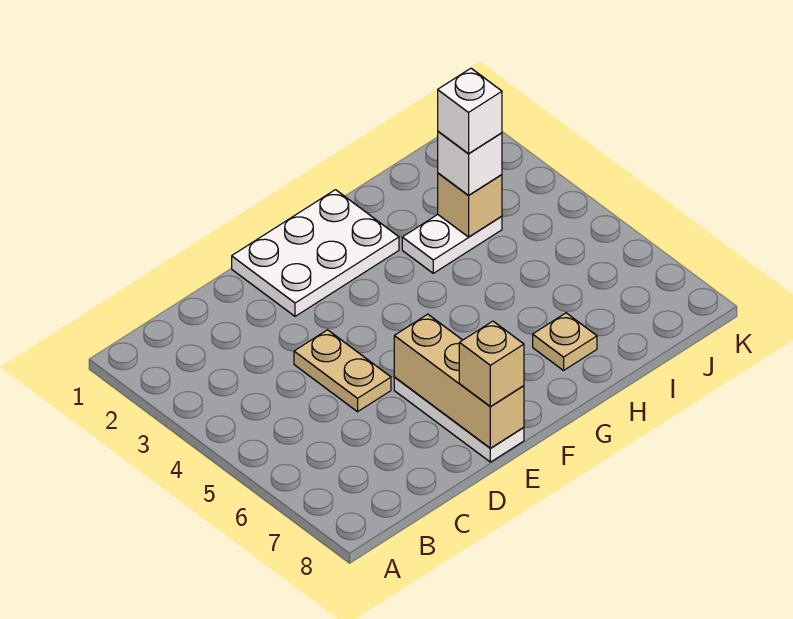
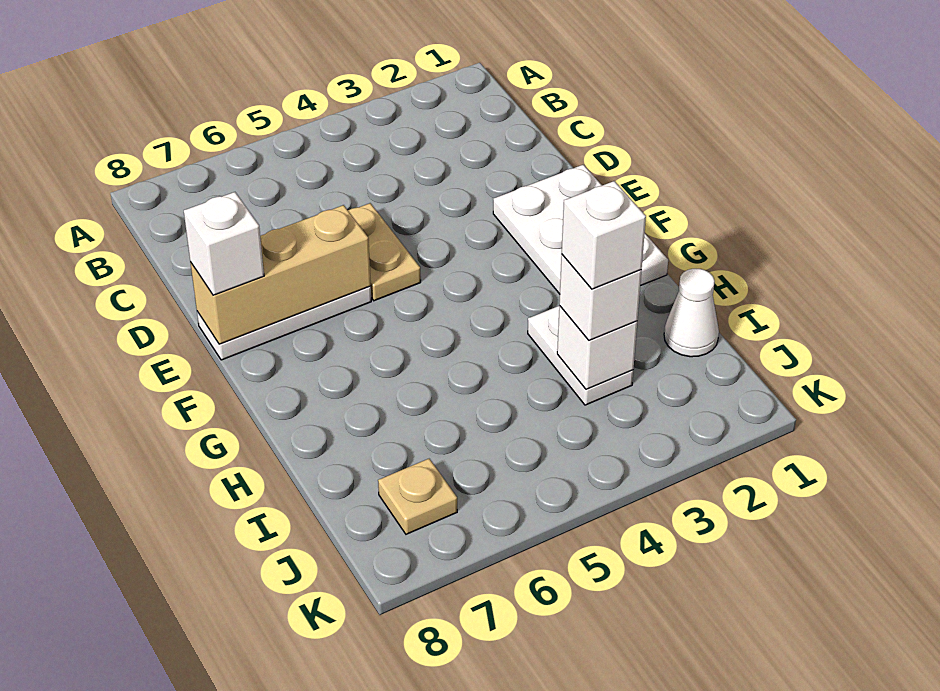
tan 1x2 plate [294,330,391,412] -> tan 1x2 plate turned to [348,203,421,301]
tan 1x1 brick [459,321,524,406] -> white 1x1 brick [184,192,264,295]
tan 1x1 plate [533,313,597,370] -> tan 1x1 plate moved to [378,459,457,534]
none -> white 1x1 cone [664,269,719,357]
tan 1x1 brick [438,173,502,237] -> white 1x1 brick [557,306,637,389]

